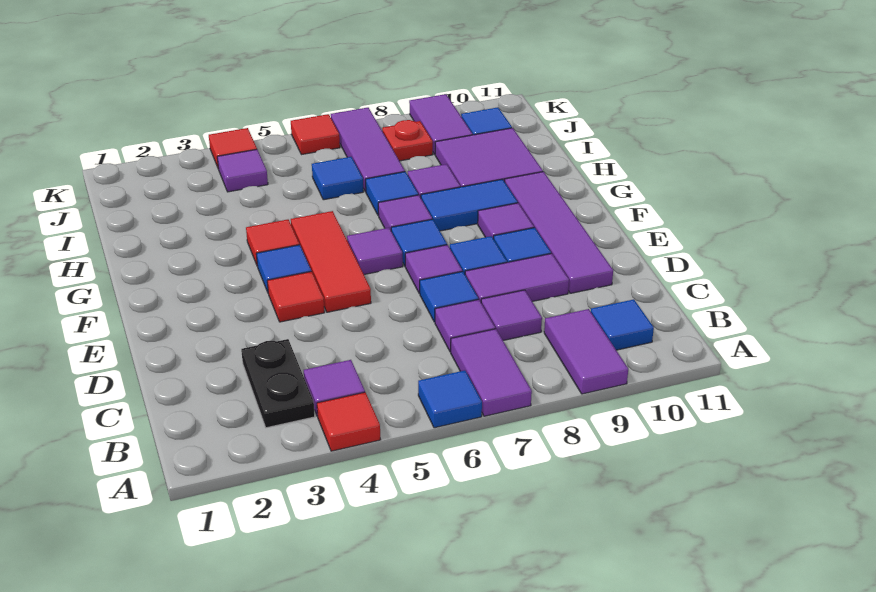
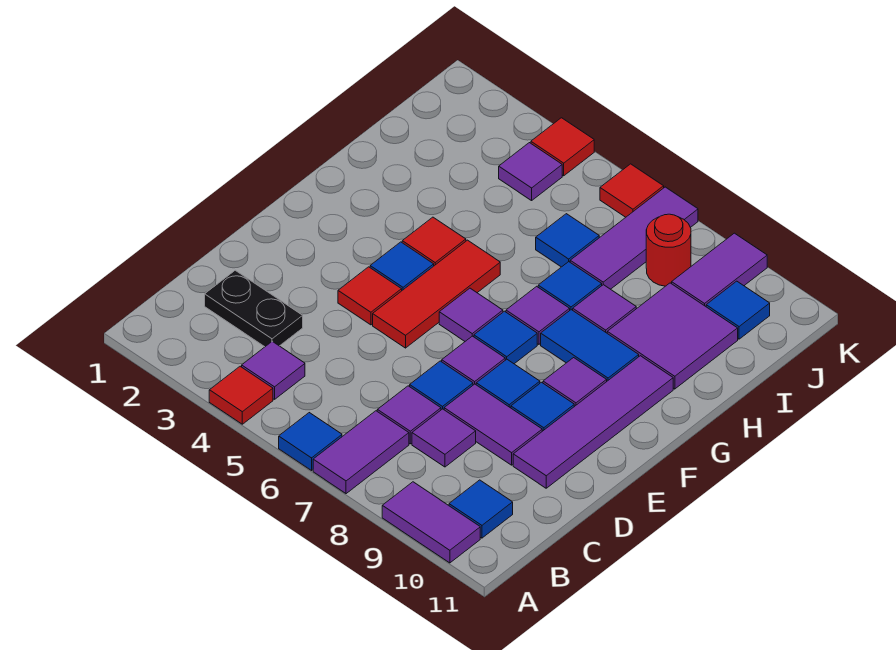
purple 1x2 tile [544,309,628,394] -> purple 1x2 tile turned to [382,482,480,563]
black 1x2 plate [241,339,315,428] -> black 1x2 plate turned to [205,270,303,347]
red 1x1 plate [382,120,433,161] -> red 1x1 round brick [646,214,691,286]

